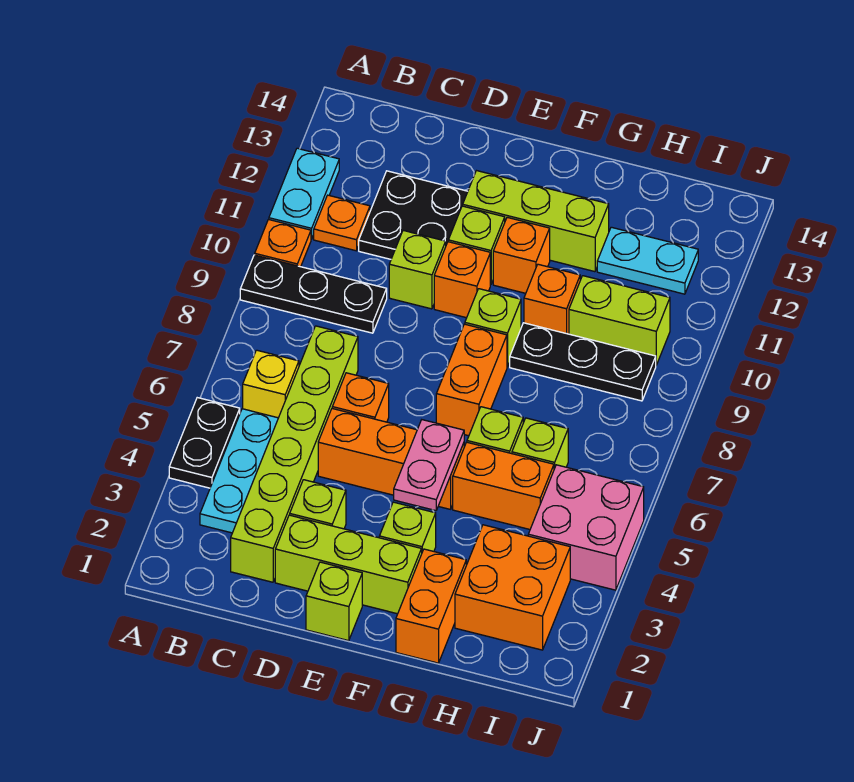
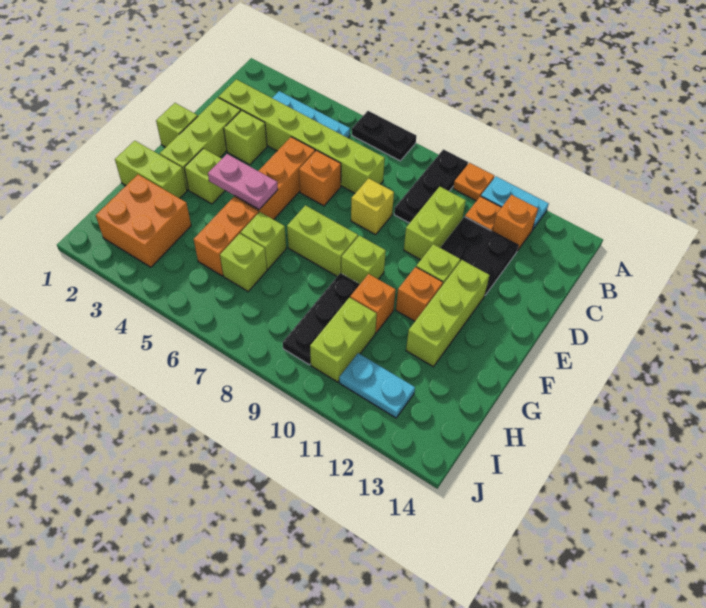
black 1x2 plate [169,398,240,488] -> black 1x2 plate moved to [352,111,416,161]
yellow 1x1 brick [243,350,299,418] -> yellow 1x1 brick moved to [351,178,394,235]
lime 1x1 brick [389,230,446,309] -> lime 1x2 brick [404,187,466,260]
orange 1x1 brick [434,242,490,318] -> orange 1x1 brick moved to [492,195,538,251]
orange 1x2 brick [436,324,507,436] -> lime 1x2 brick [287,205,358,276]
orange 1x2 brick [396,549,466,663] -> lime 1x2 brick [115,141,187,198]
cyan 1x2 plate [597,227,698,294] -> cyan 1x2 plate turned to [339,353,415,418]
pink 2x2 brick [528,465,644,590] -> none

